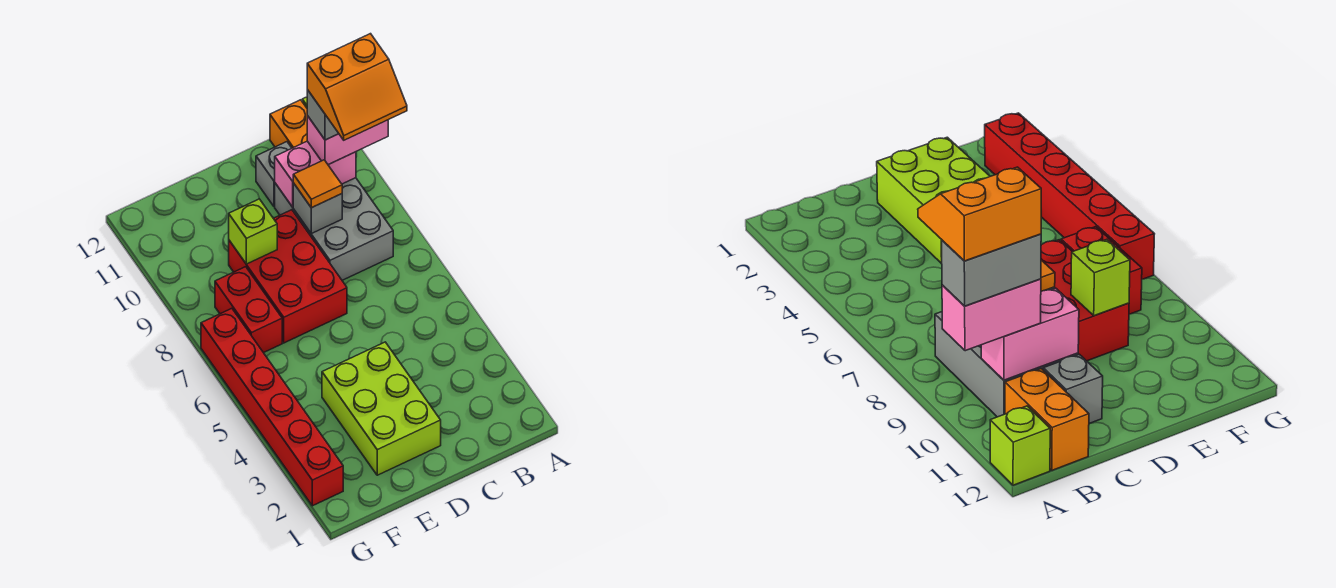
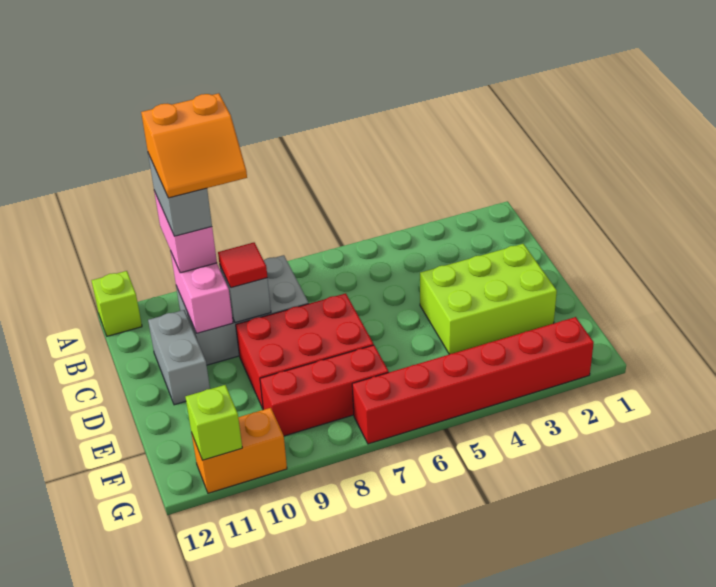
orange 2x2 slope [307,34,407,140] -> orange 2x2 slope turned to [141,93,247,198]
orange 1x2 brick [270,100,307,148] -> orange 1x2 brick moved to [192,408,287,493]
orange 1x1 tile [293,160,342,208] -> red 1x1 tile [218,243,267,288]
grey 1x1 brick [256,142,292,207] -> grey 1x2 brick [148,310,210,405]
lime 1x1 brick [229,199,277,264] -> lime 1x1 brick moved to [186,385,242,460]
red 1x2 brick [215,267,282,353] -> red 1x3 brick [260,345,389,436]

